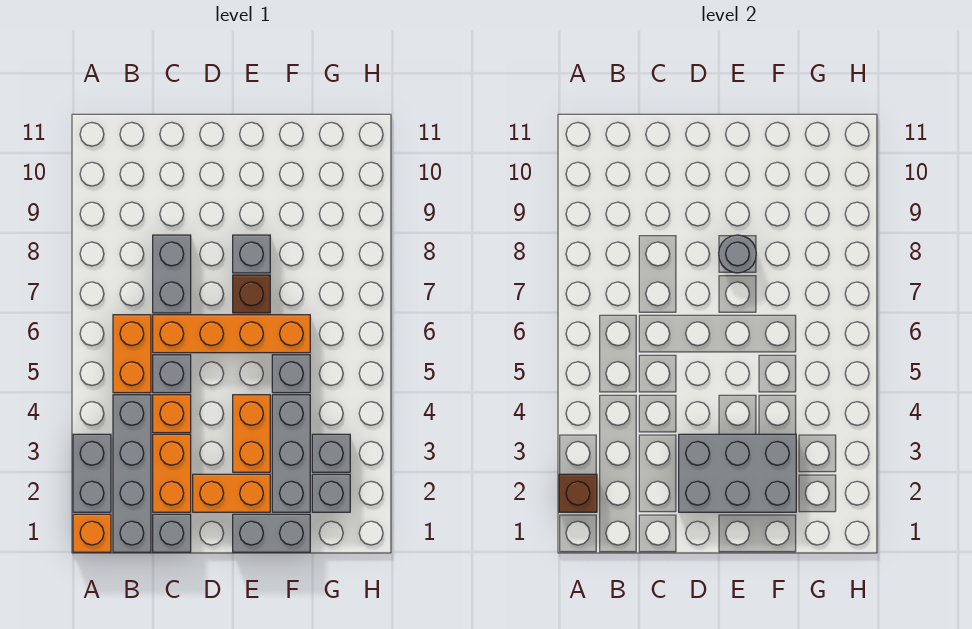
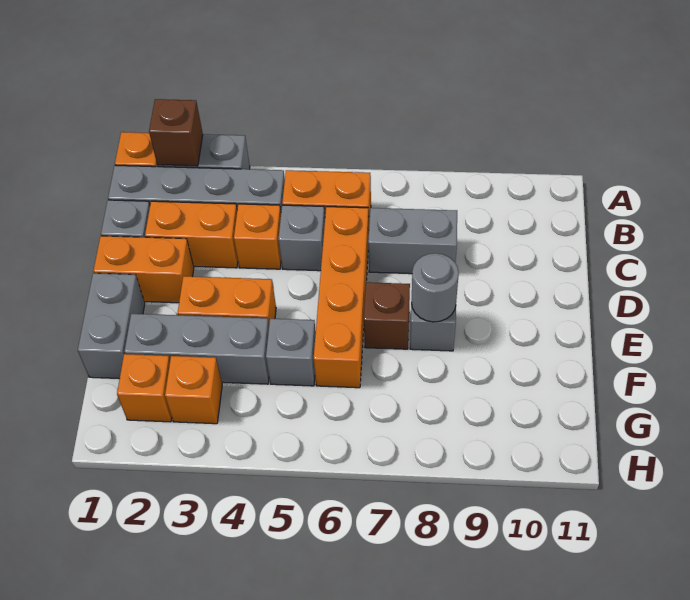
orange 1x2 brick [193,474,270,512] -> orange 1x2 brick turned to [93,236,194,303]
grey 2x3 brick [679,434,796,512] -> none
grey 1x1 brick [312,474,350,512] -> orange 1x1 brick [117,354,172,422]
grey 1x1 brick [312,434,350,472] -> orange 1x1 brick [165,356,222,424]

